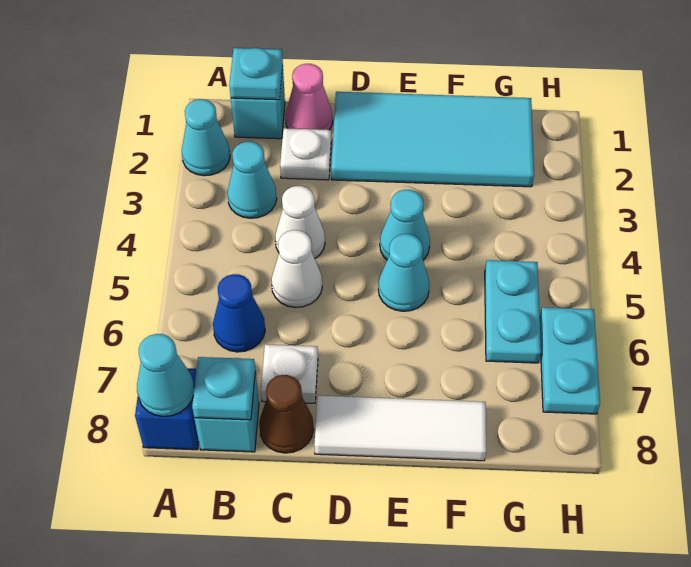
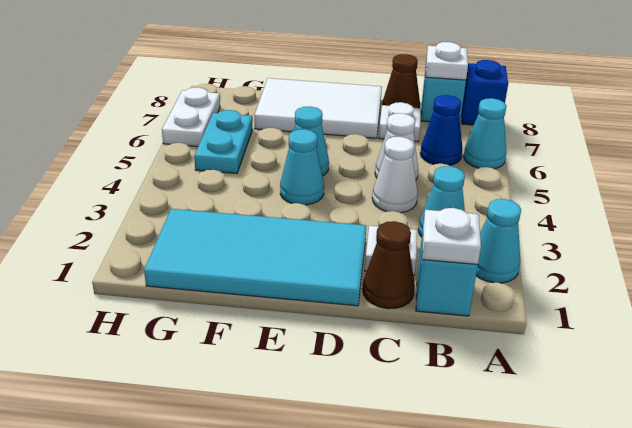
cyan 1x1 cone [137,334,194,417] -> cyan 1x1 cone moved to [464,98,506,169]
cyan 1x1 plate [229,48,283,100] -> white 1x1 plate [422,208,481,264]
cyan 1x1 plate [192,357,255,420] -> white 1x1 plate [426,42,468,80]
pink 1x1 cone [285,64,333,130] -> brown 1x1 cone [363,221,415,309]
white 1x3 tile [314,396,486,461] -> white 2x3 tile [254,78,382,138]
cyan 1x2 plate [540,307,600,414] -> white 1x2 plate [162,87,220,147]

